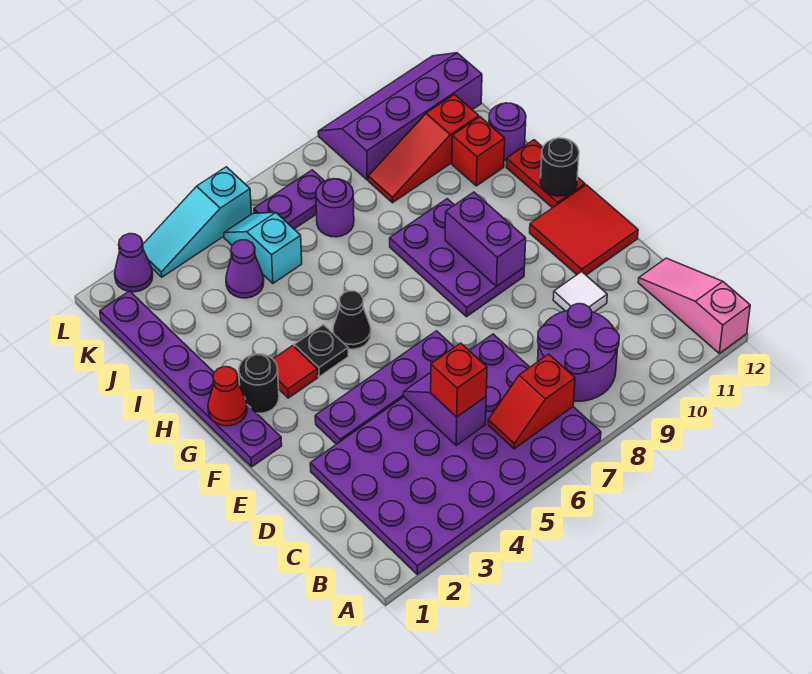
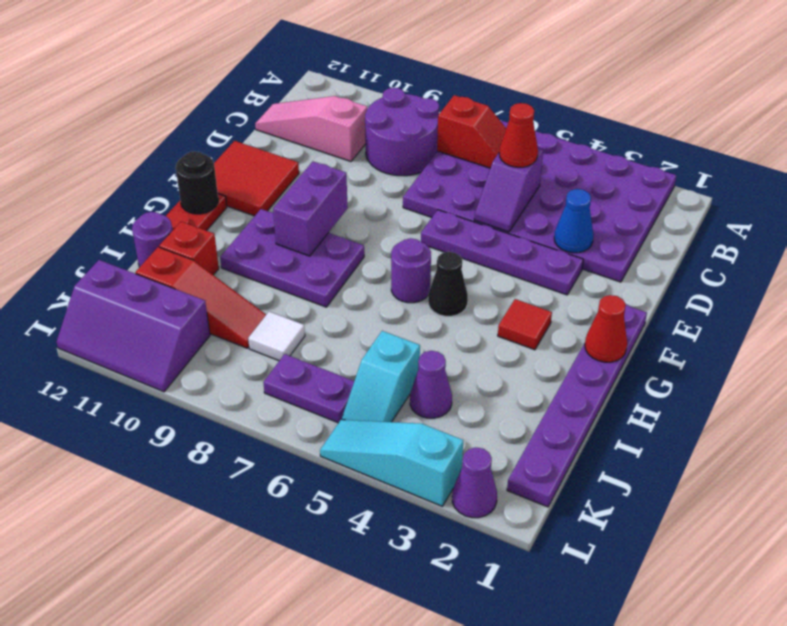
pink 1x3 slope [638,258,750,353] -> pink 1x3 slope turned to [255,96,367,161]
red 1x1 brick [430,343,487,417] -> red 1x1 cone [499,103,538,167]
none -> blue 1x1 cone [554,189,594,253]
white 1x1 tile [553,272,607,312] -> white 1x1 tile moved to [248,312,305,361]
purple 2x3 plate [390,199,524,317] -> purple 2x3 plate turned to [220,209,364,307]
black 1x1 round brick [239,354,279,413] -> none
black 1x1 plate [294,325,348,377] -> none
purple 1x1 round brick [316,179,354,237] -> purple 1x1 round brick moved to [391,238,431,303]
purple 2x4 slope [318,53,482,180] -> purple 2x3 slope [57,260,210,392]
cyan 1x3 slope [143,167,251,277] -> cyan 1x3 slope turned to [320,420,463,506]

